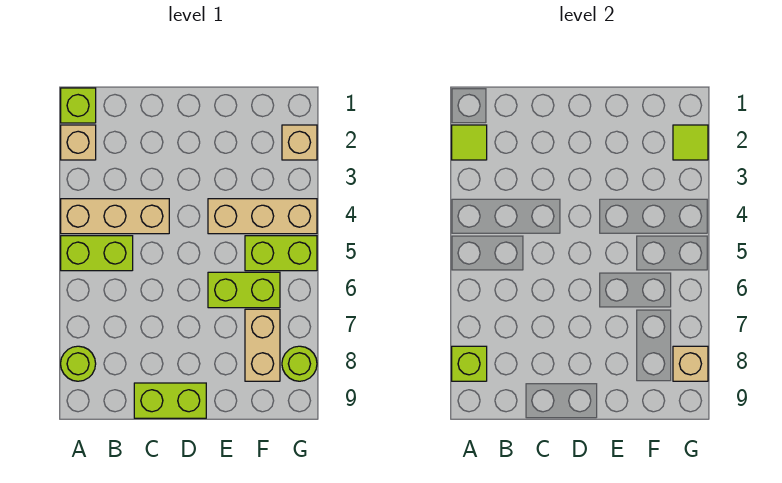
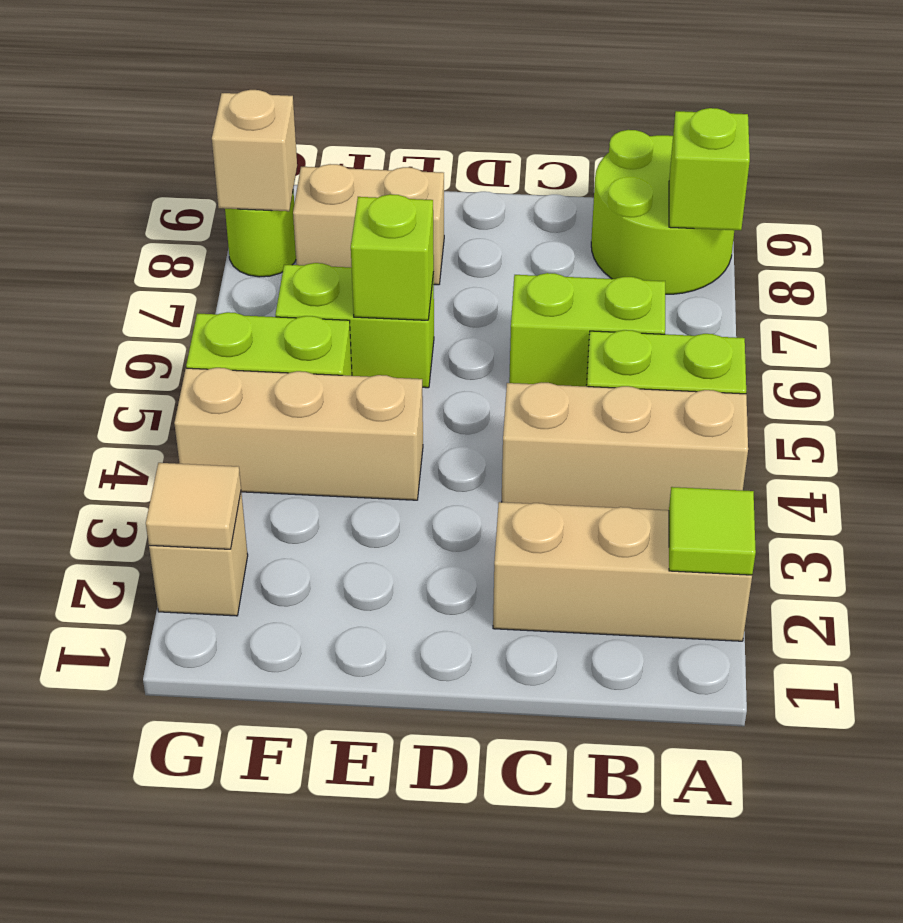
lime 1x1 brick [61,88,96,123] -> lime 1x1 brick moved to [351,194,434,320]
tan 1x1 brick [61,125,96,160] -> tan 1x3 brick [493,502,752,641]
lime 1x1 round brick [61,346,96,381] -> lime 2x2 round brick [591,130,734,294]
lime 1x2 brick [134,383,206,418] -> lime 1x2 brick moved to [509,273,665,386]
tan 1x2 brick [245,309,280,381] -> tan 1x2 brick turned to [293,164,444,285]
lime 1x1 tile [673,125,708,160] -> tan 1x1 tile [146,463,241,549]

